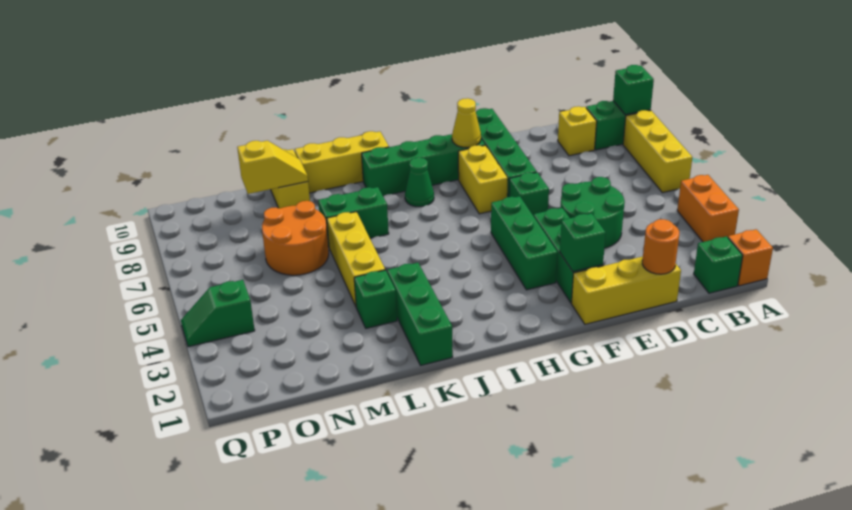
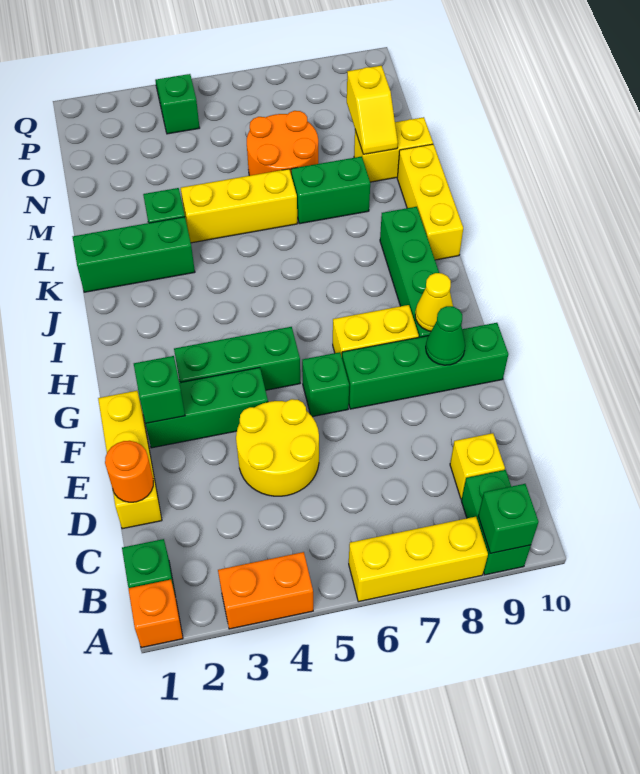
green 2x2 round brick [560,177,625,248] -> yellow 2x2 round brick [236,399,319,496]
green 1x1 cone [405,158,434,207] -> green 1x1 cone moved to [426,306,465,365]
green 1x2 brick [318,187,389,247] -> green 1x2 brick turned to [291,156,370,224]

